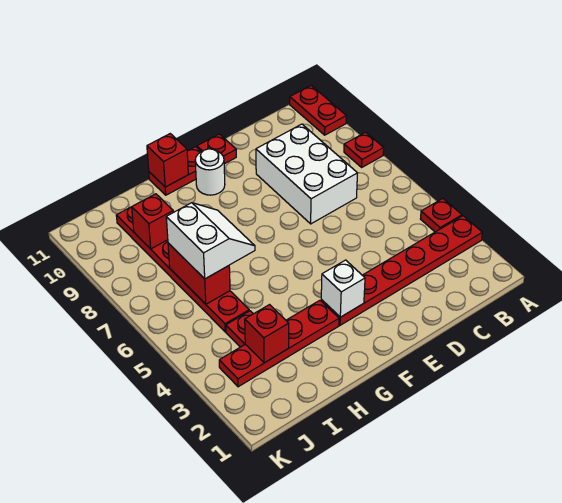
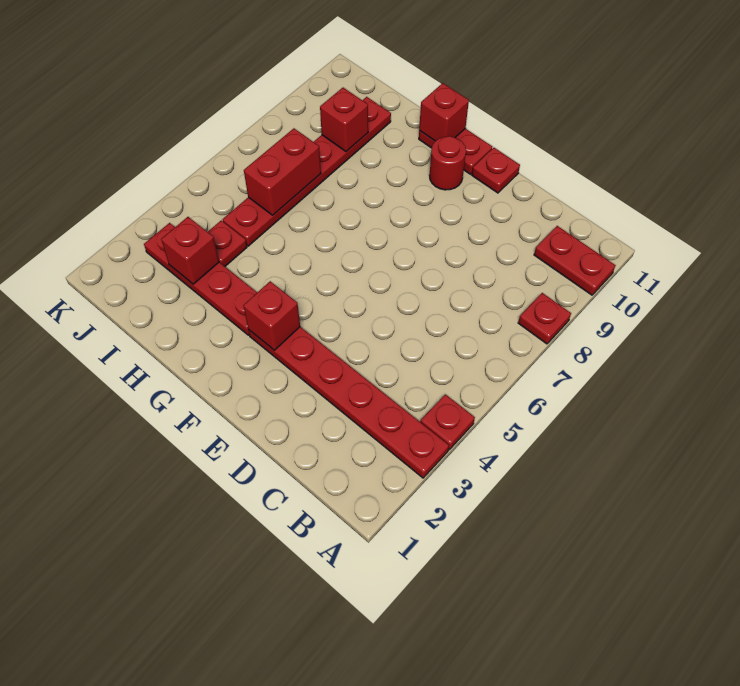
red 1x2 plate [290,86,346,135] -> red 1x2 plate turned to [534,226,616,295]
white 2x3 brick [256,124,358,224] -> none
white 1x1 brick [321,260,365,317] -> red 1x1 brick [243,281,300,350]
white 1x1 round brick [195,149,225,195] -> red 1x1 round brick [430,136,466,190]
white 2x2 slope [166,203,255,279] -> none

